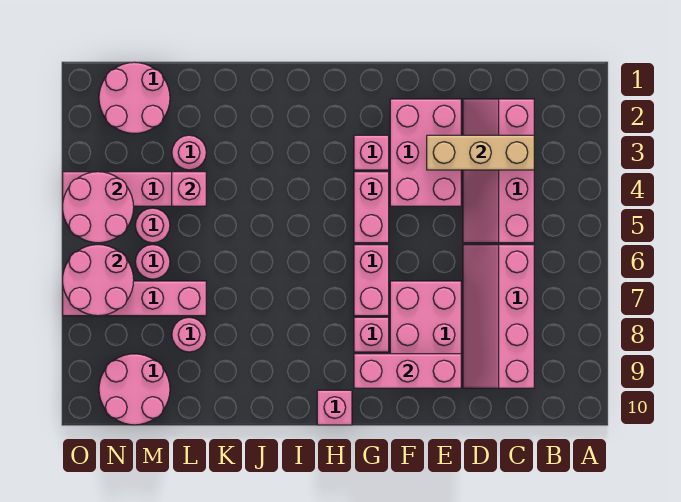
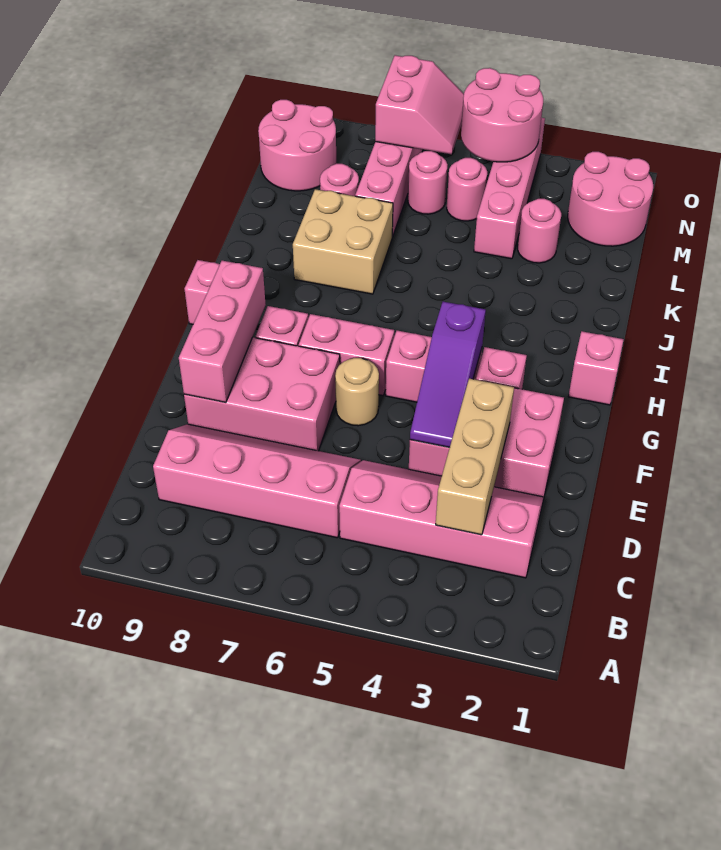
none -> purple 1x3 slope [410,302,486,447]
none -> tan 1x1 round brick [335,358,379,426]
none -> tan 2x2 brick [293,189,393,294]
pink 1x1 brick [172,172,206,206] -> pink 1x1 brick moved to [568,331,624,405]
pink 2x2 round brick [63,245,134,316] -> pink 2x2 slope [375,55,464,154]

